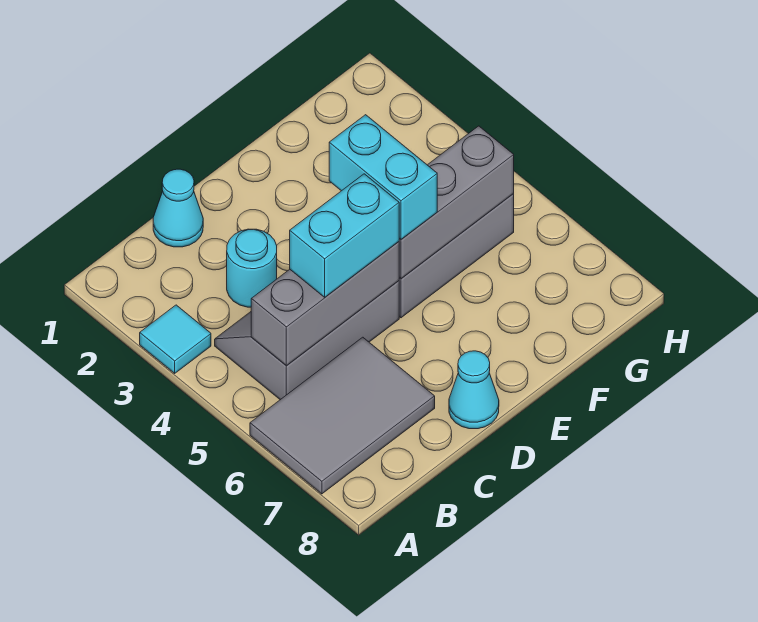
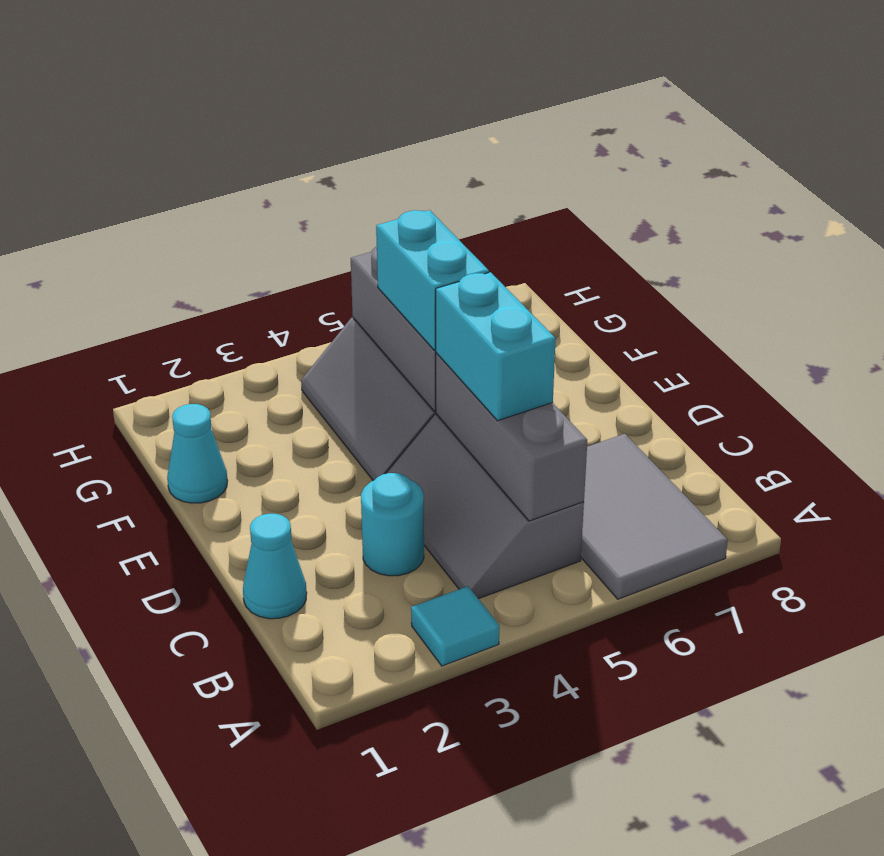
cyan 1x1 cone [449,351,499,429] -> cyan 1x1 cone moved to [167,404,228,503]
cyan 1x2 brick [329,115,437,239] -> cyan 1x2 brick turned to [376,210,489,350]

